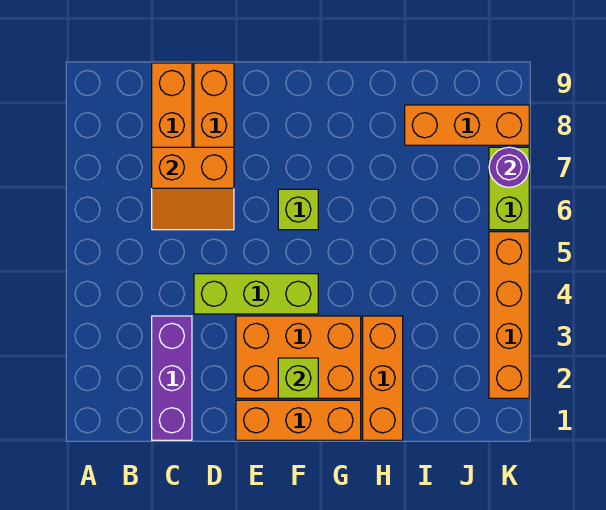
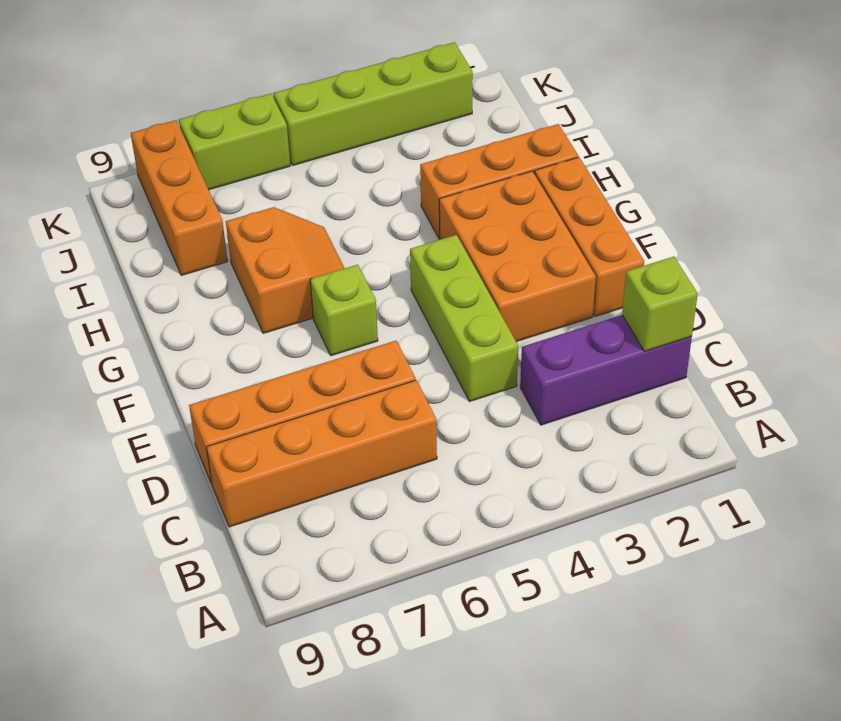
orange 2x2 slope [152,147,234,230] -> orange 2x2 slope moved to [226,207,345,333]
lime 1x1 brick [278,358,318,398] -> lime 1x1 brick moved to [622,257,698,351]
orange 1x4 brick [489,232,529,398] -> lime 1x4 brick [273,42,473,165]
purple 1x1 round brick [489,147,529,187] -> none

